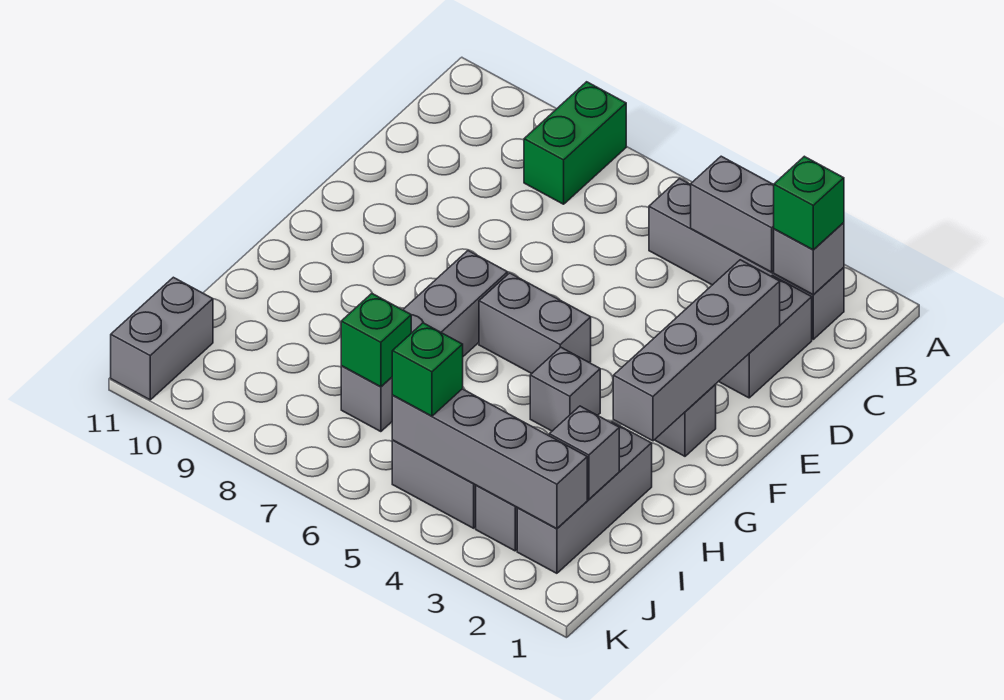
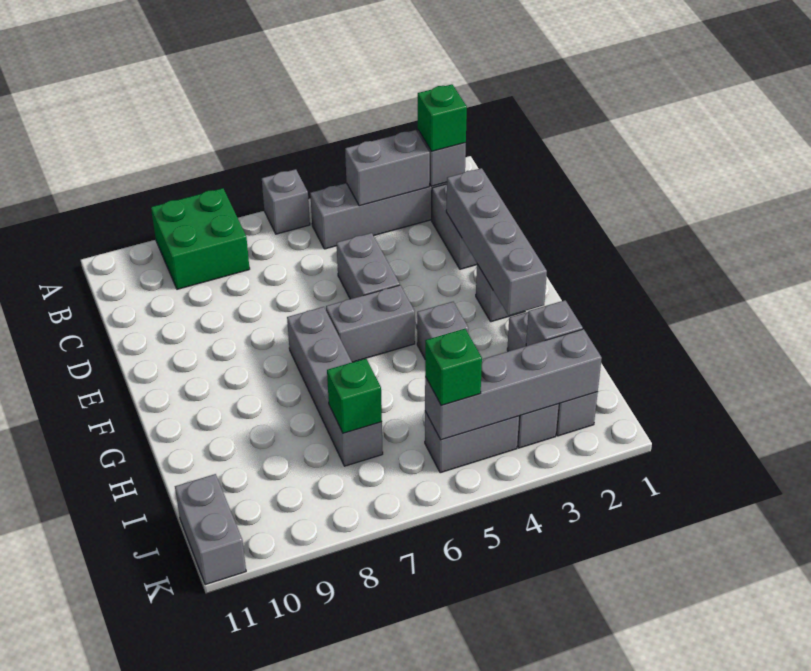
none -> grey 1x1 brick [262,169,310,234]
green 1x2 brick [524,82,626,204] -> green 2x2 brick [151,188,250,289]
none -> grey 1x2 brick [337,233,400,299]

